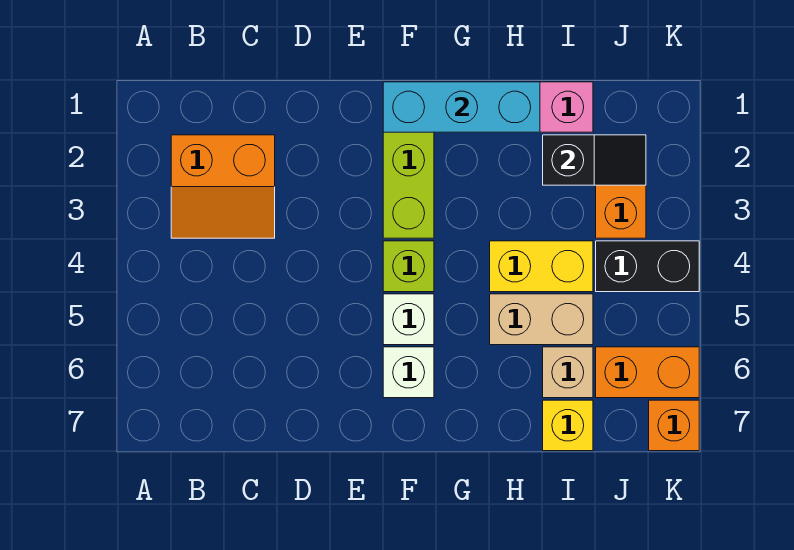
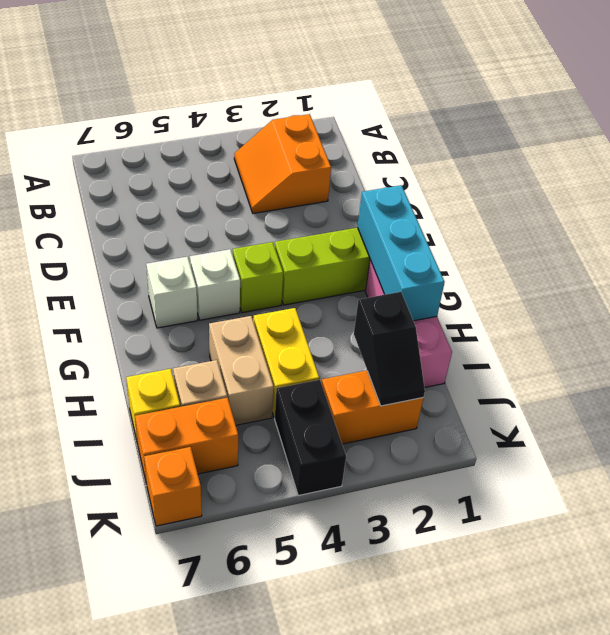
orange 1x2 brick [596,347,699,398] -> orange 1x2 brick turned to [135,398,238,484]

